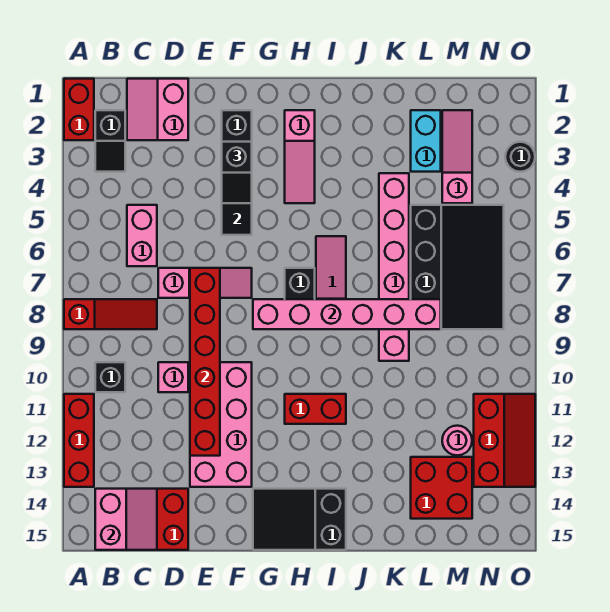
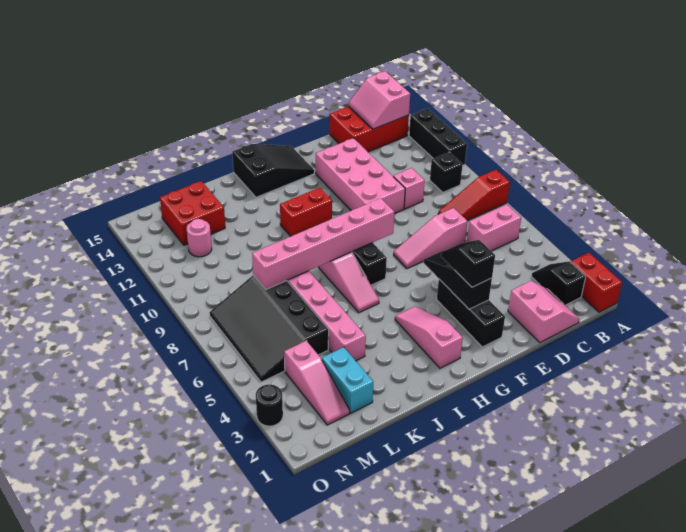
red 1x3 brick [64,394,94,487] -> black 1x3 brick [409,109,467,165]
pink 1x2 brick [127,205,157,266] -> pink 1x2 brick turned to [467,205,521,251]
red 1x6 brick [190,268,220,456] -> none
red 2x3 slope [474,394,535,487] -> none

